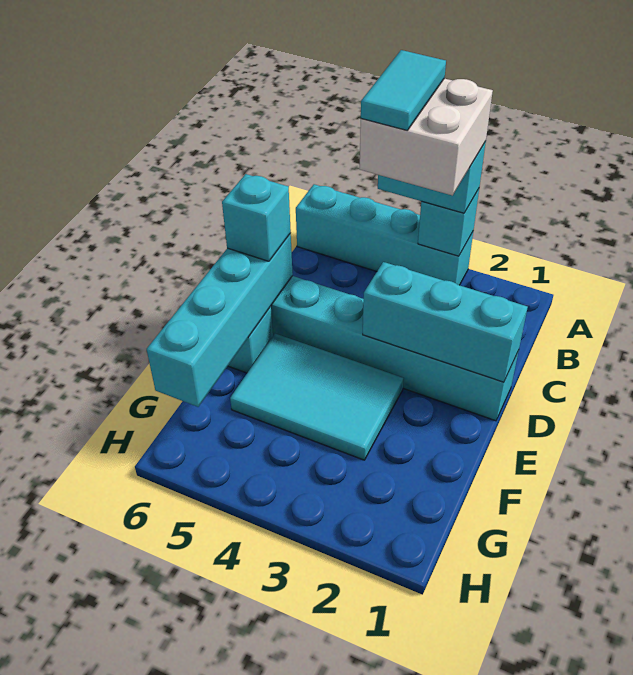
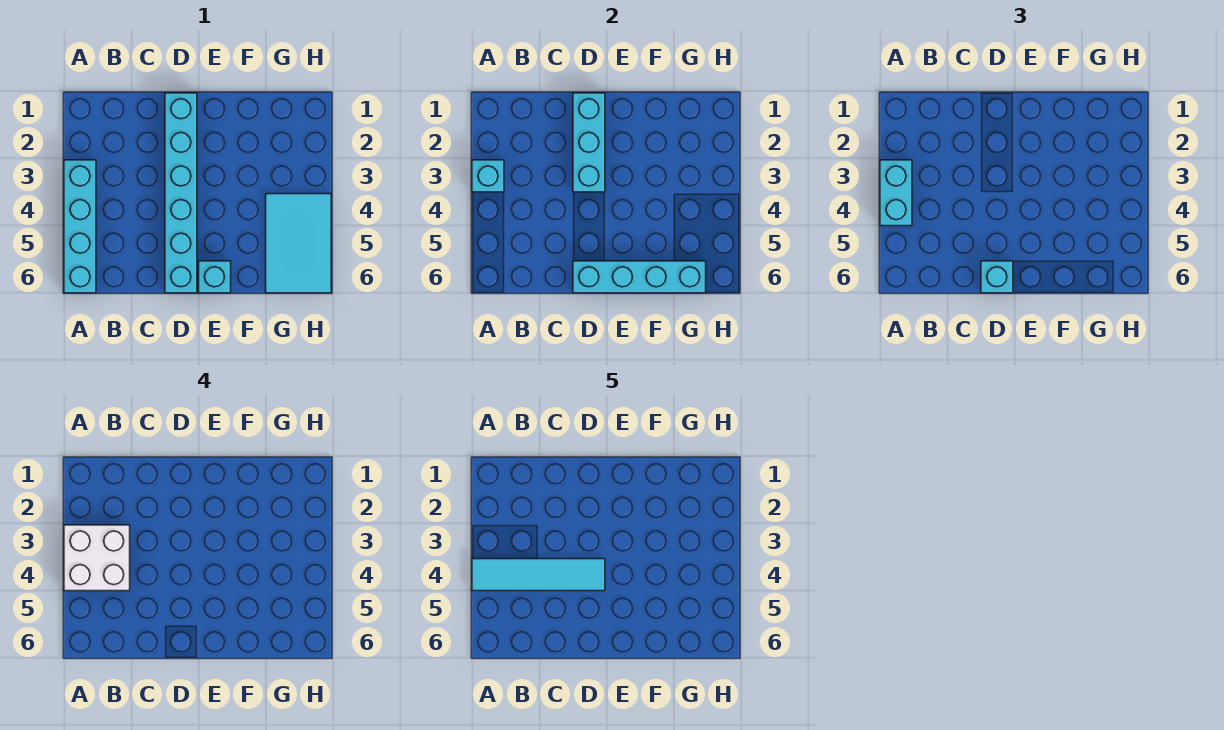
cyan 1x2 tile [361,50,446,131] -> cyan 1x4 tile [472,559,605,591]
cyan 2x3 tile [230,334,404,460] -> cyan 2x3 tile moved to [266,194,331,293]

